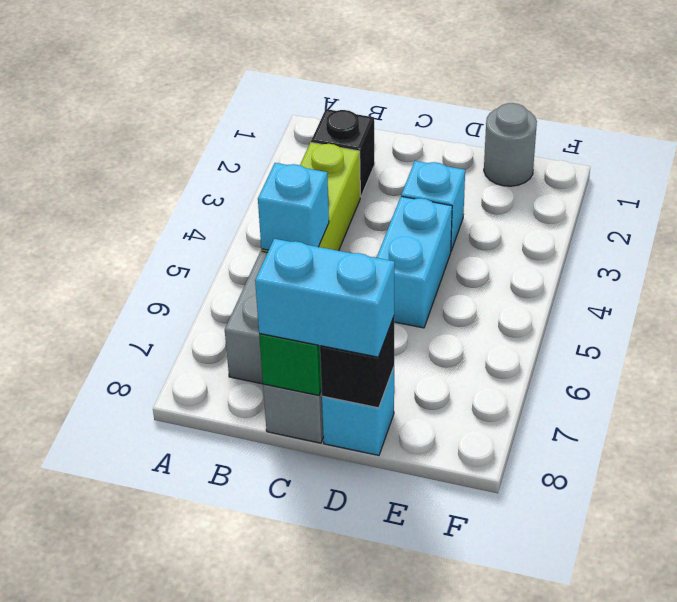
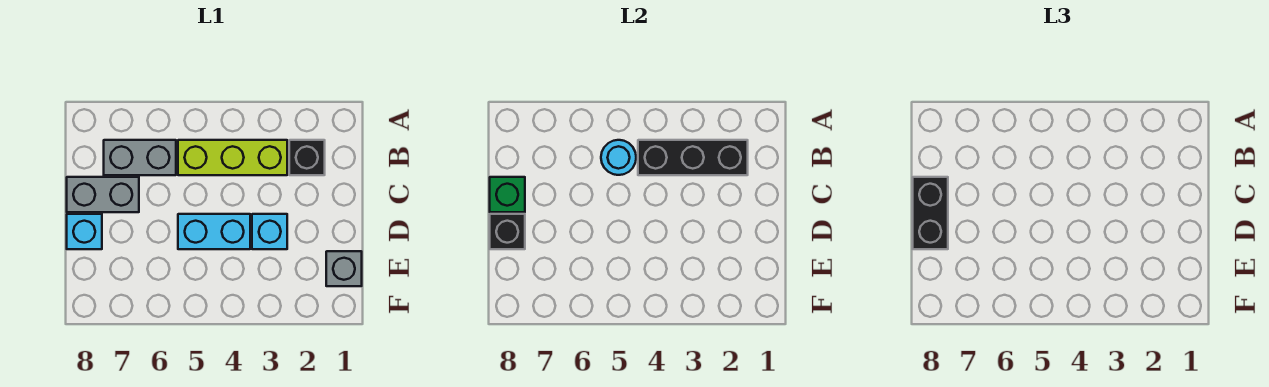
none -> black 1x3 brick [638,140,748,175]
cyan 1x1 brick [258,163,329,250] -> cyan 1x1 round brick [601,140,636,175]
cyan 1x2 brick [255,239,395,357] -> black 1x2 brick [913,177,948,249]
grey 1x1 round brick [484,103,537,186] -> grey 1x1 brick [326,251,362,286]

